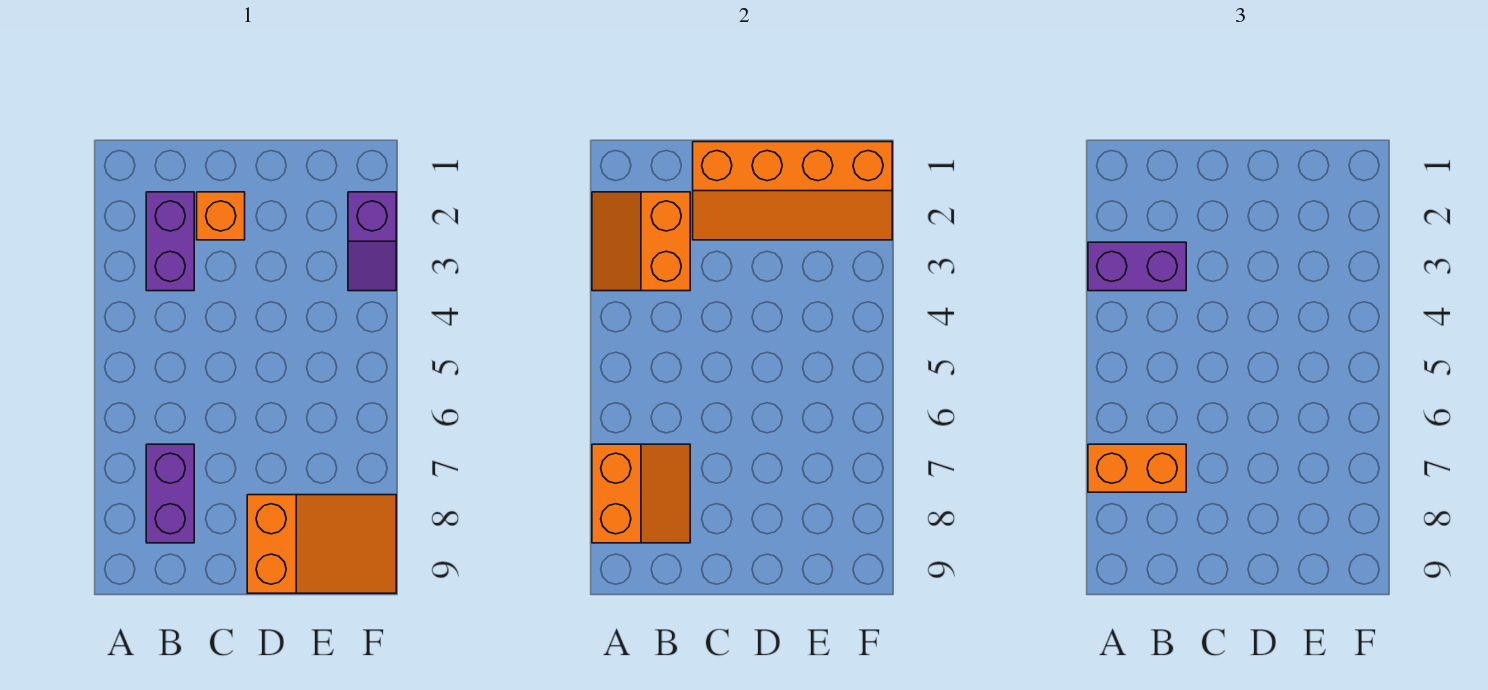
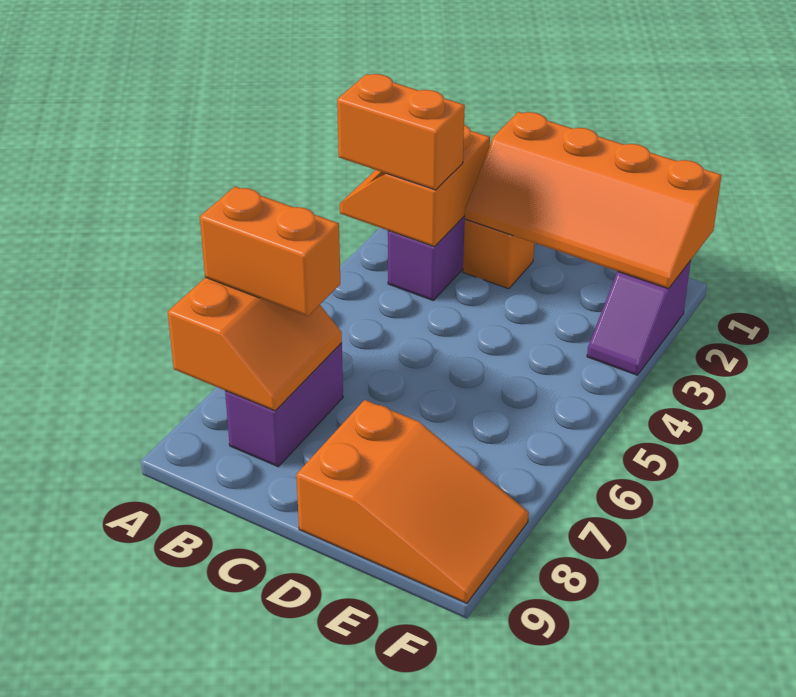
purple 1x2 brick [1088,242,1186,291] -> orange 1x2 brick [337,74,465,190]

